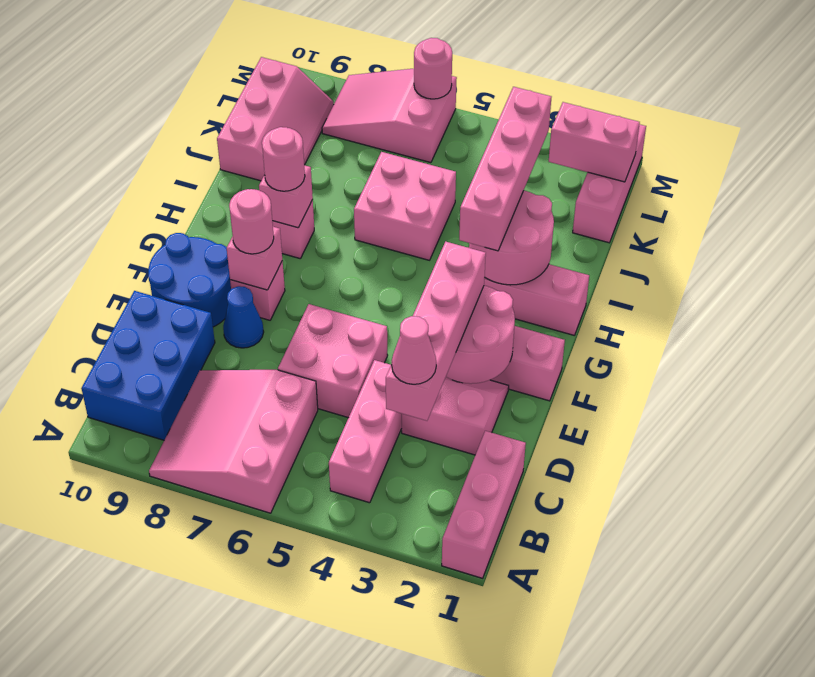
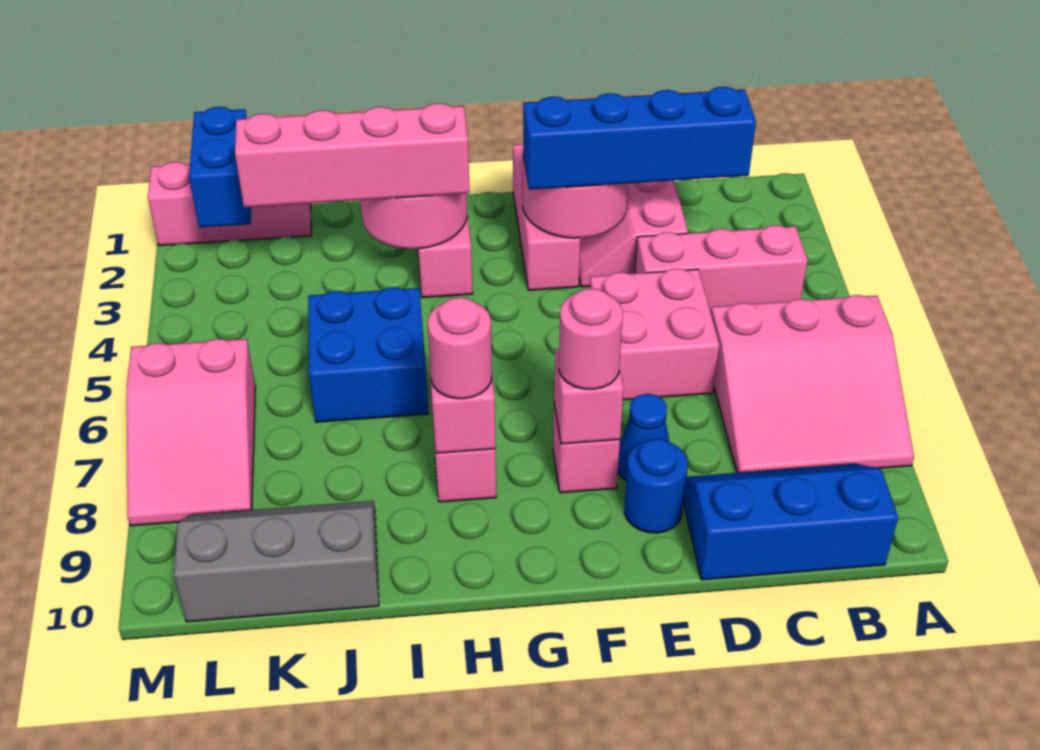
pink 1x3 brick [442,431,526,578] -> none
blue 2x3 brick [81,291,215,440] -> blue 2x3 slope [684,464,898,580]
pink 1x4 brick [386,242,486,421] -> blue 1x4 brick [523,87,756,190]
pink 1x1 cone [391,316,436,384] -> none
blue 2x2 round brick [148,233,231,327] -> blue 1x1 round brick [624,439,688,533]
pink 2x2 brick [354,152,456,260] -> blue 2x2 brick [308,287,429,422]
pink 2x3 slope [217,57,334,181] -> grey 2x3 slope [174,501,379,622]
pink 1x2 brick [549,102,640,182] -> blue 1x2 brick [189,107,251,228]
pink 1x1 round brick [414,38,452,99] -> none

